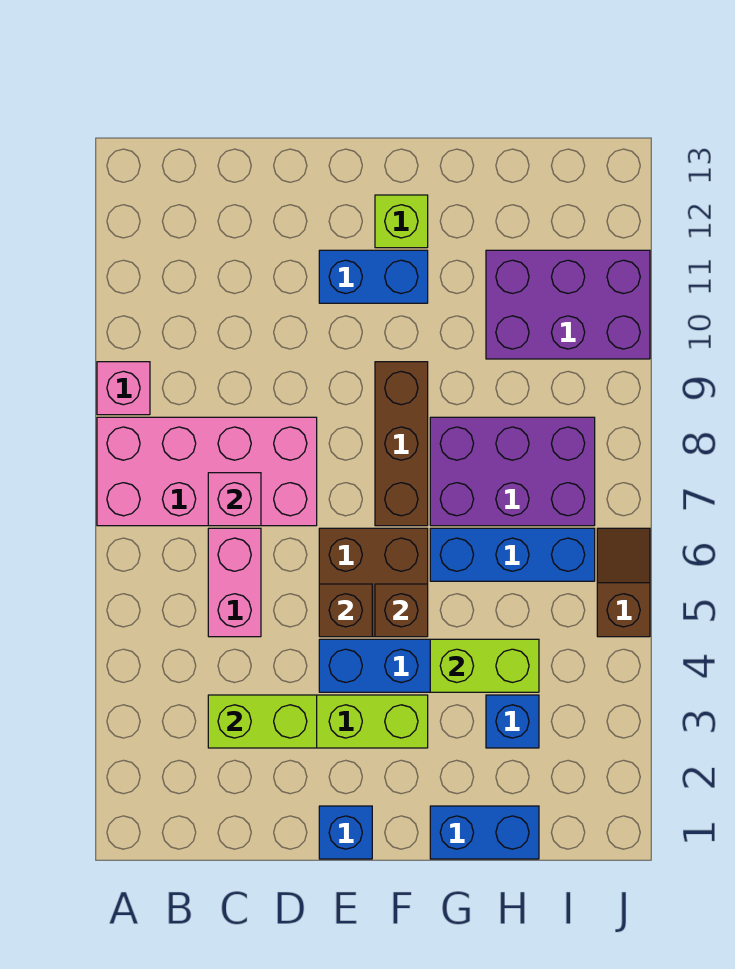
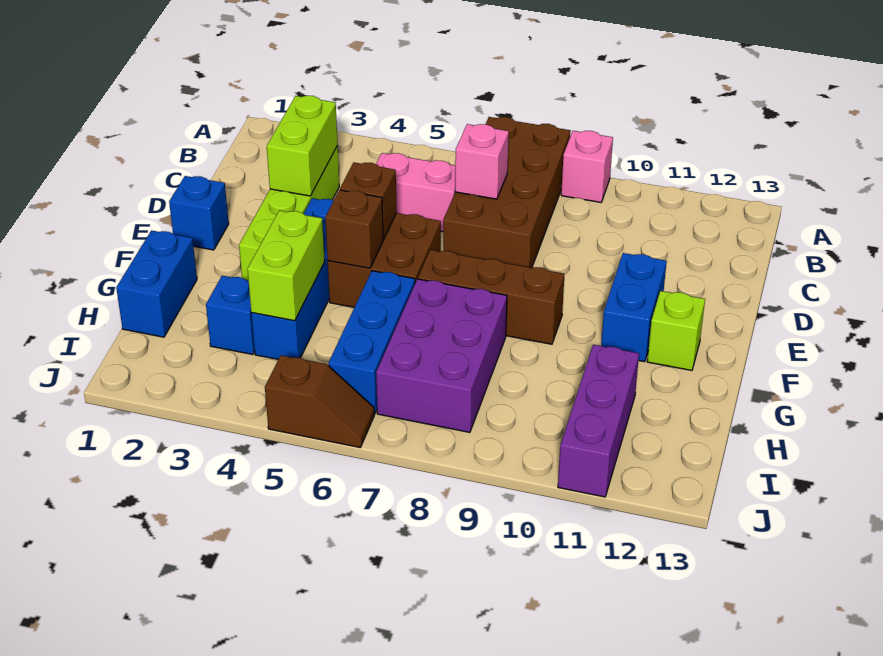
pink 2x4 brick [97,417,317,526] -> brown 2x4 brick [443,117,571,268]
purple 2x3 brick [486,250,650,359] -> purple 1x3 brick [558,345,639,497]

